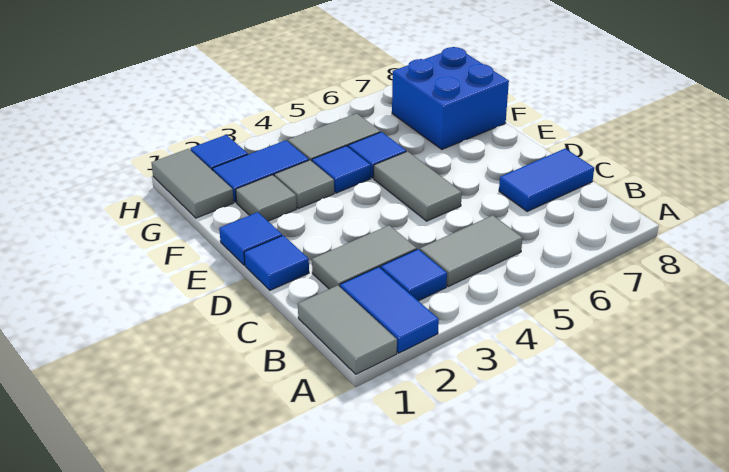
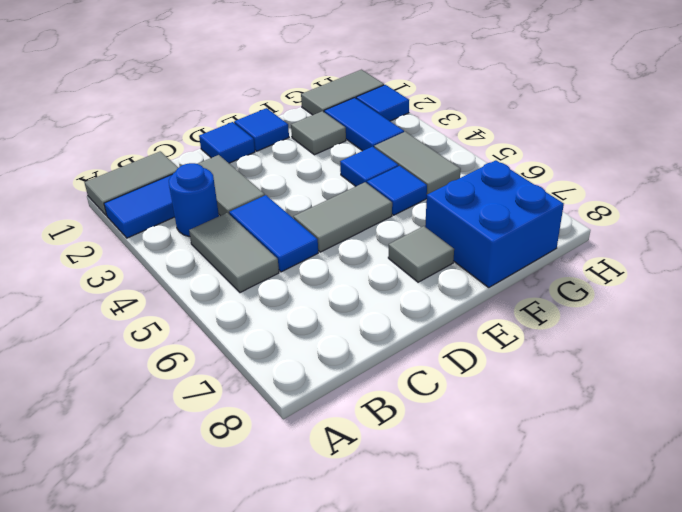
blue 1x1 tile [381,249,447,301] -> blue 1x1 round brick [169,163,219,237]
blue 1x2 tile [499,149,594,211] -> blue 1x2 tile moved to [229,195,318,272]
grey 1x1 tile [274,160,334,209] -> grey 1x1 tile moved to [388,226,454,282]

